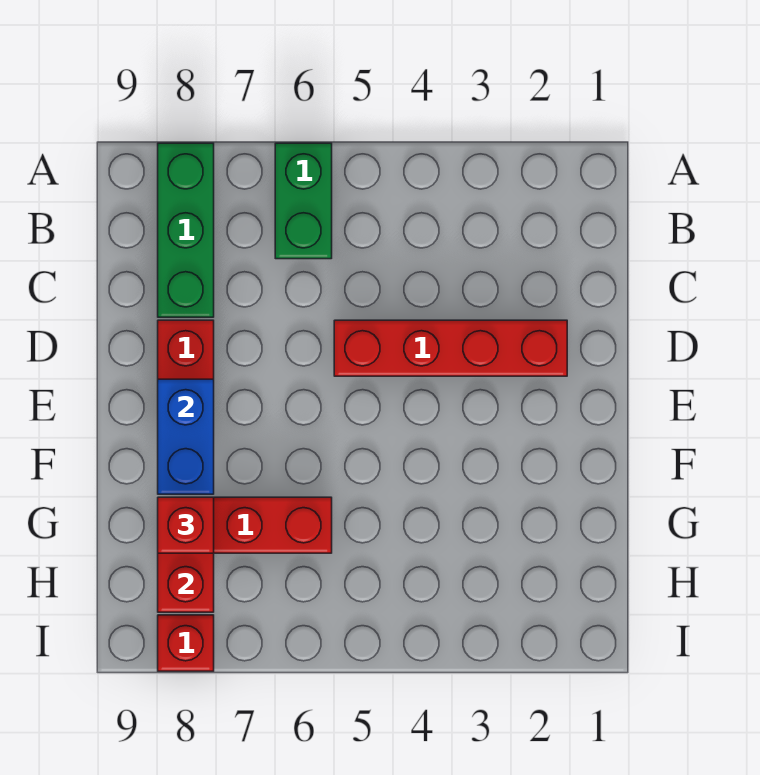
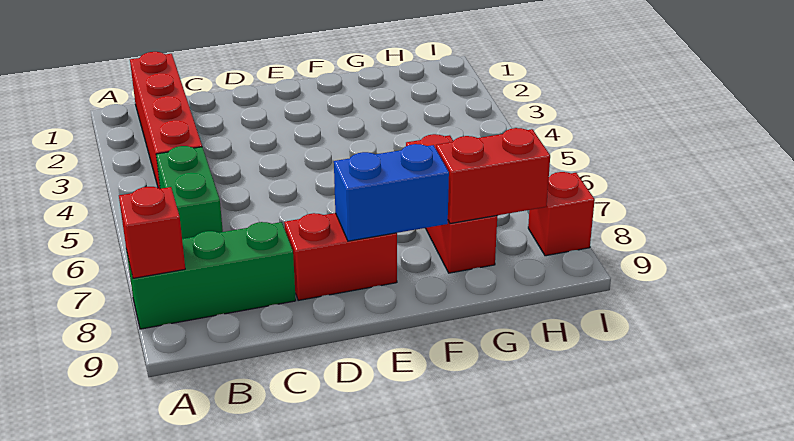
green 1x2 brick [275,143,332,259] -> green 1x2 brick turned to [156,146,223,239]
red 1x4 brick [334,320,567,376] -> red 1x4 brick moved to [130,52,202,189]
red 1x1 brick [158,497,214,553] -> red 1x1 brick moved to [119,187,185,278]

